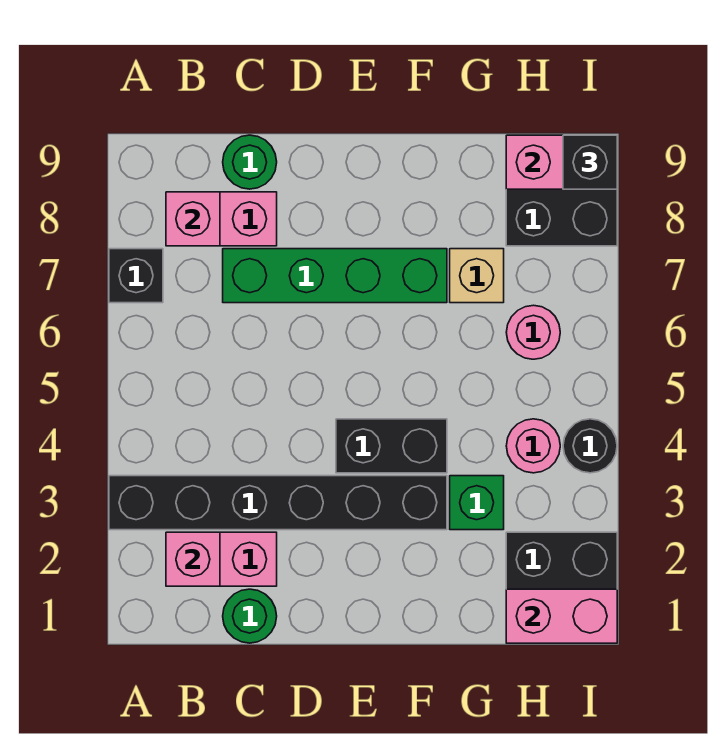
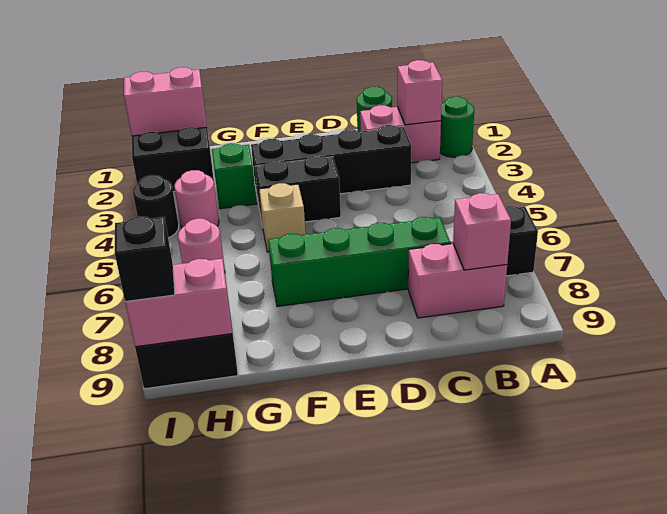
black 1x6 brick [109,476,447,530] -> black 1x4 brick [251,125,411,198]
green 1x1 round brick [223,135,277,189] -> green 1x1 round brick moved to [440,97,474,157]
tan 1x1 brick [450,249,504,303] -> tan 1x1 brick moved to [259,183,306,252]

